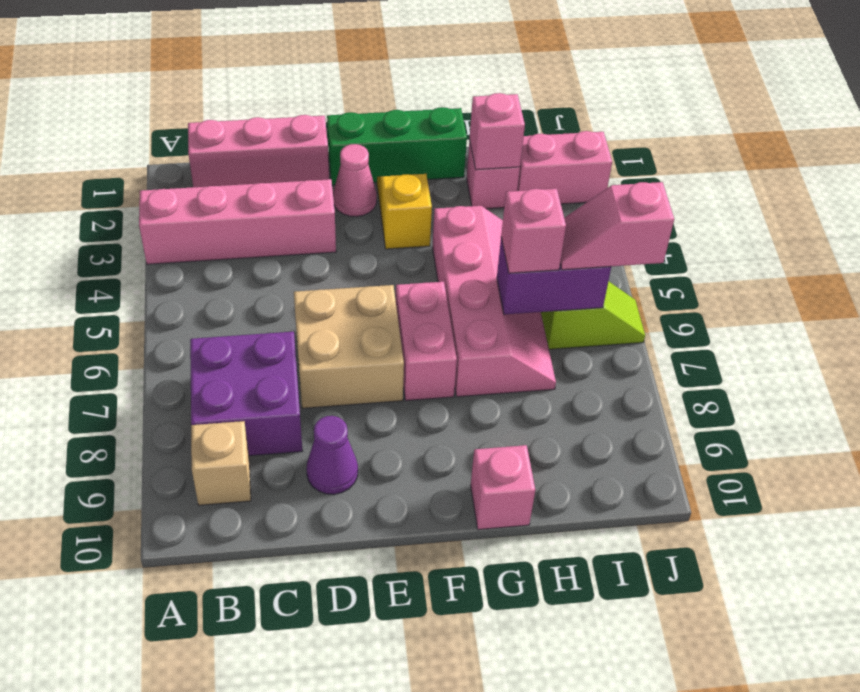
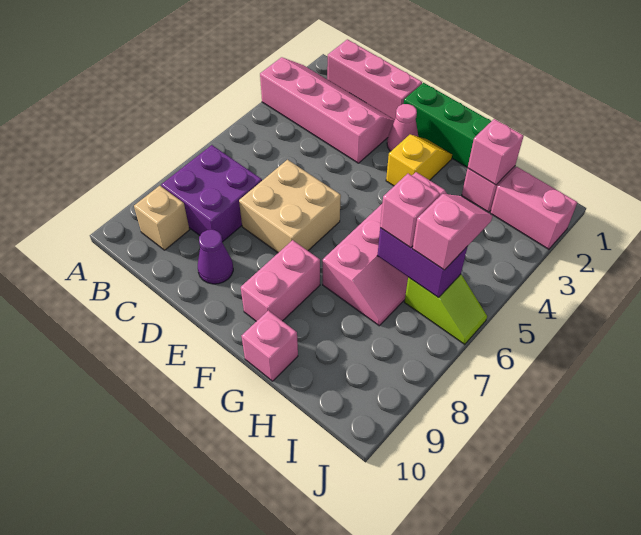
pink 1x2 brick [396,282,457,401] -> pink 1x2 brick moved to [241,240,320,321]
pink 1x2 slope [560,182,674,270] -> pink 1x2 slope turned to [413,194,492,270]

